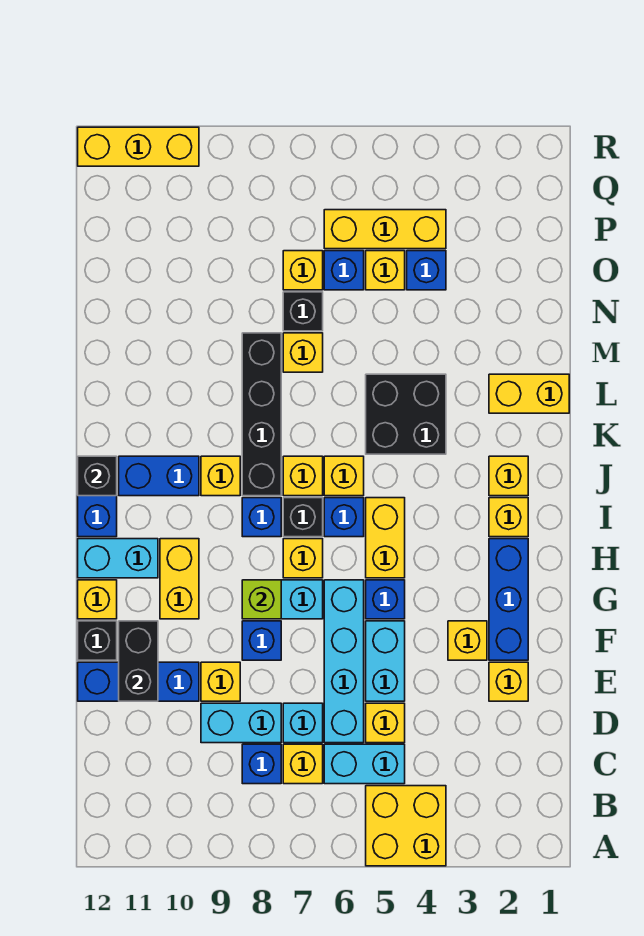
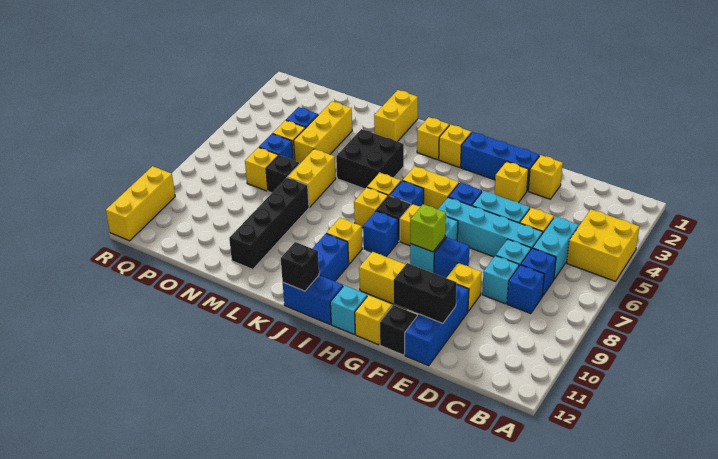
yellow 1x1 brick [283,744,323,784] -> blue 1x1 brick [521,248,556,296]
cyan 1x2 brick [201,703,281,743] -> cyan 1x1 brick [482,256,519,304]
cyan 1x2 brick [78,539,158,578] -> cyan 1x1 brick [330,285,367,334]
black 1x4 brick [242,333,281,496] -> black 1x4 brick turned to [229,177,309,269]
yellow 1x1 brick [283,333,323,372] -> yellow 1x2 brick [288,149,336,207]
yellow 1x3 brick [324,210,446,249] -> yellow 1x3 brick moved to [294,101,352,163]

